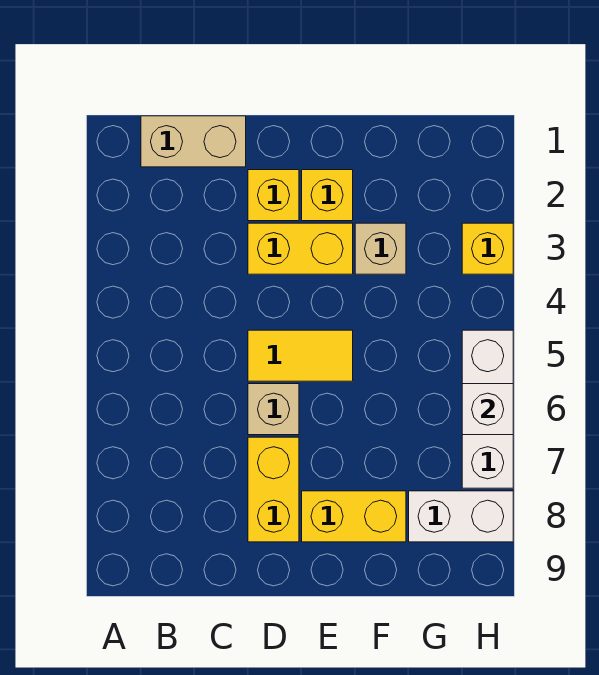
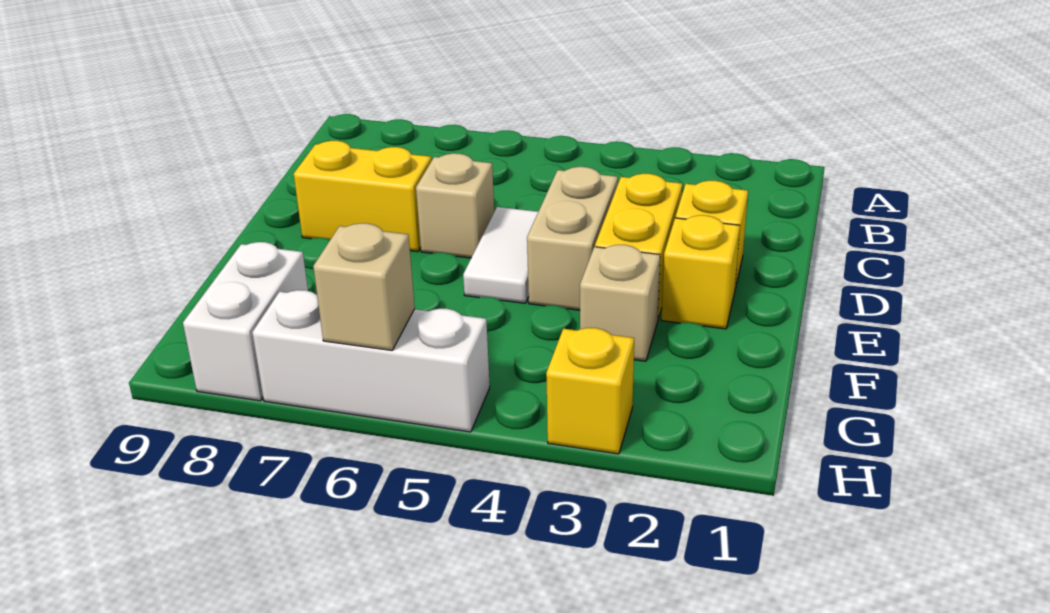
tan 1x2 brick [141,116,246,167] -> tan 1x2 brick moved to [527,167,618,310]
yellow 1x2 tile [248,330,353,381] -> white 1x2 tile [463,207,538,303]
yellow 1x2 brick [302,491,406,542] -> none
white 1x1 brick [462,384,513,435] -> tan 1x1 brick [313,223,415,350]

